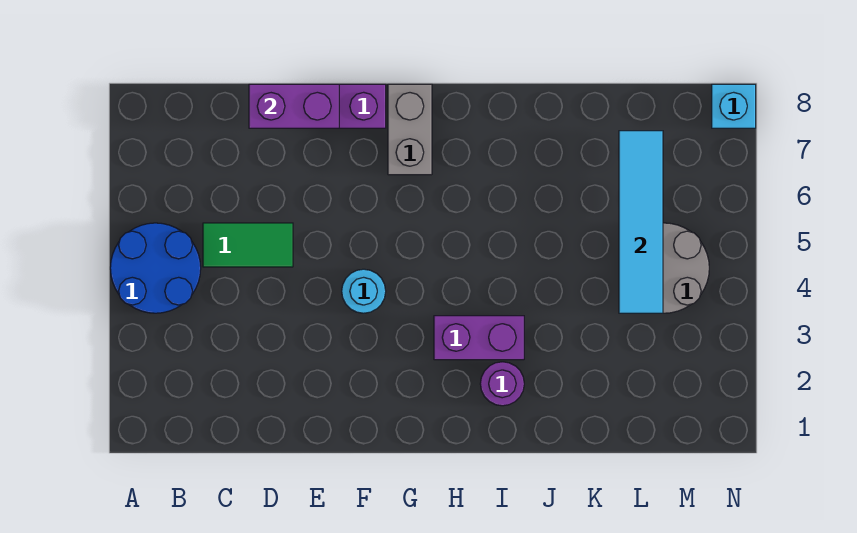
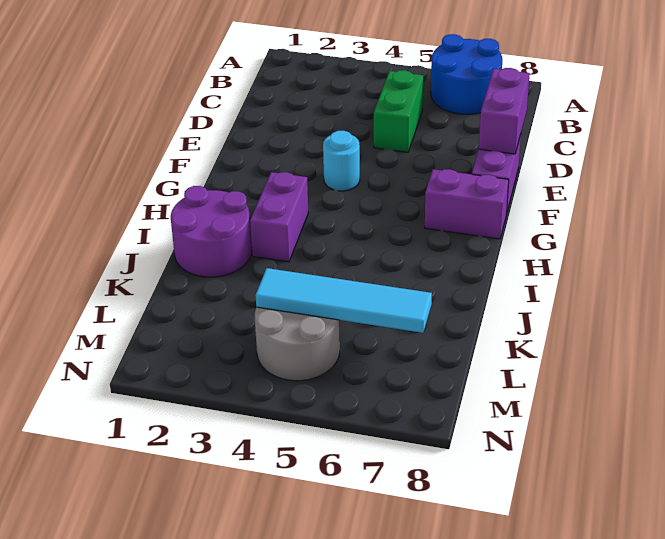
blue 2x2 round brick [110,223,201,313] -> blue 2x2 round brick moved to [431,34,502,114]
green 1x2 tile [203,223,293,267] -> green 1x2 brick [374,70,423,152]
grey 1x2 brick [388,84,432,175] -> purple 1x2 brick [425,169,509,239]
purple 1x1 round brick [480,362,524,406] -> purple 2x2 round brick [171,186,252,277]
cyan 1x1 brick [712,84,756,128] -> none

